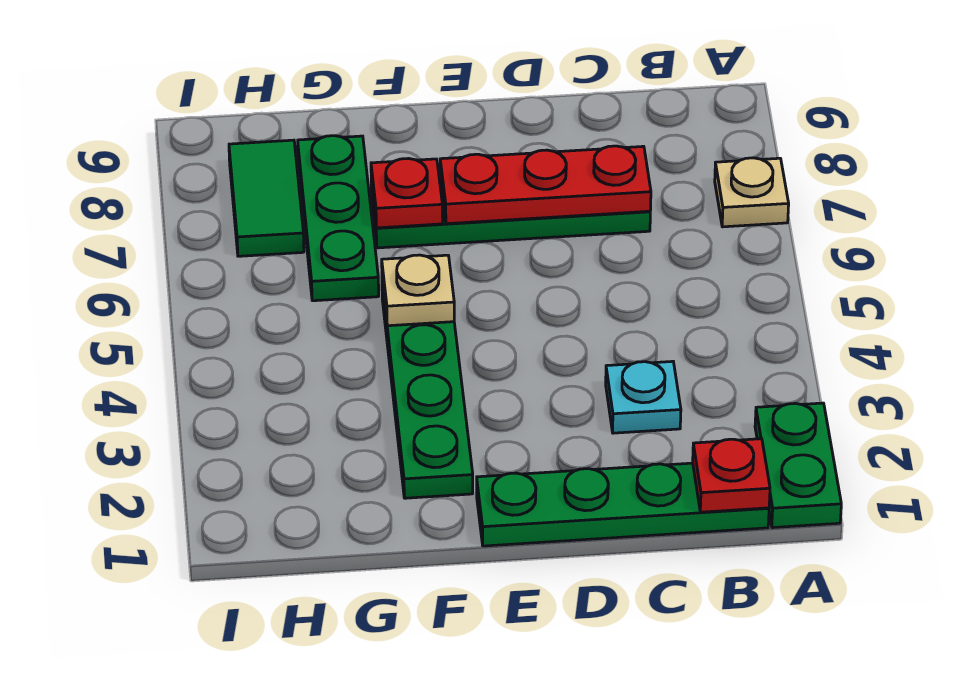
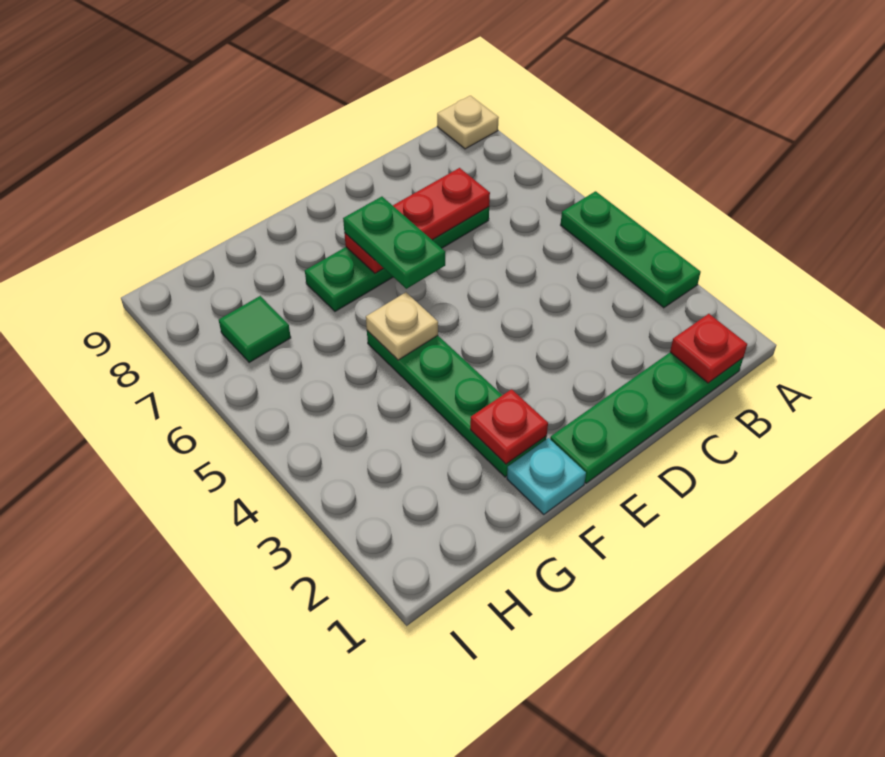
green 1x2 plate [755,403,841,528] -> green 1x2 plate moved to [343,197,445,289]
tan 1x1 plate [715,158,789,227] -> tan 1x1 plate moved to [437,96,499,149]
cyan 1x1 plate [606,361,681,433] -> cyan 1x1 plate moved to [507,438,586,514]
red 1x1 plate [371,159,443,228] -> red 1x1 plate moved to [470,389,548,464]
green 1x3 plate [298,136,379,301] -> green 1x3 plate moved to [561,191,701,308]
green 1x2 tile [229,140,304,256] -> green 1x1 tile [219,296,291,363]

